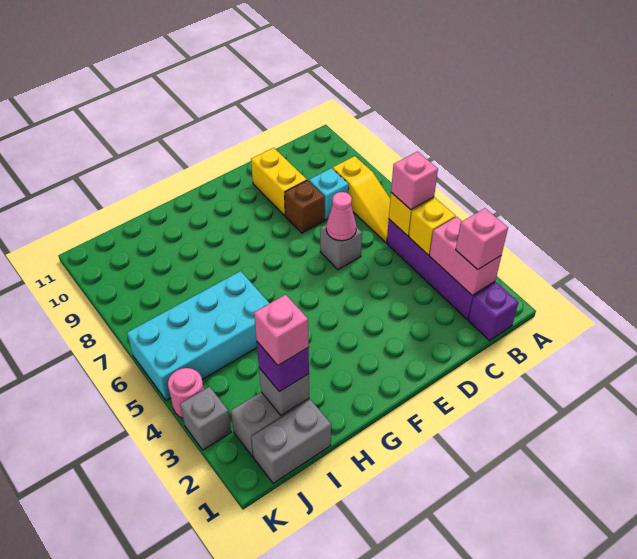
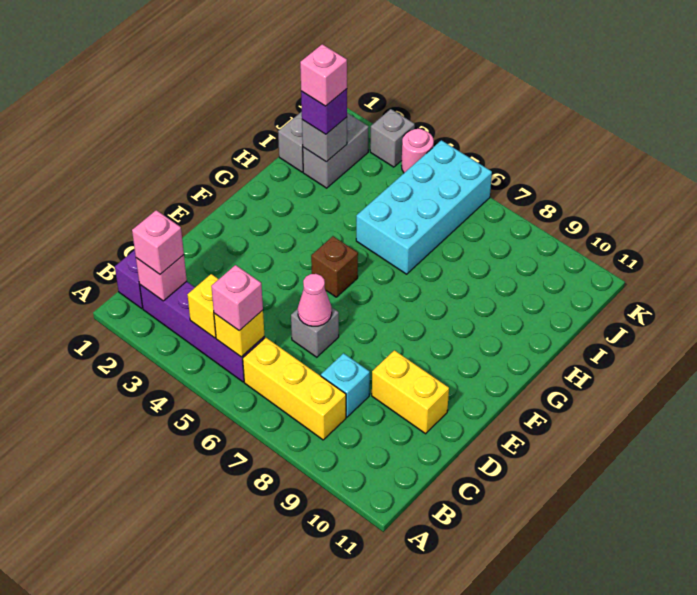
pink 1x2 brick [430,217,501,295] -> pink 1x1 brick [136,255,187,301]
yellow 1x3 slope [332,156,390,242] -> yellow 1x3 brick [243,338,346,440]
brown 1x1 brick [285,180,325,233] -> brown 1x1 brick moved to [311,236,358,297]

